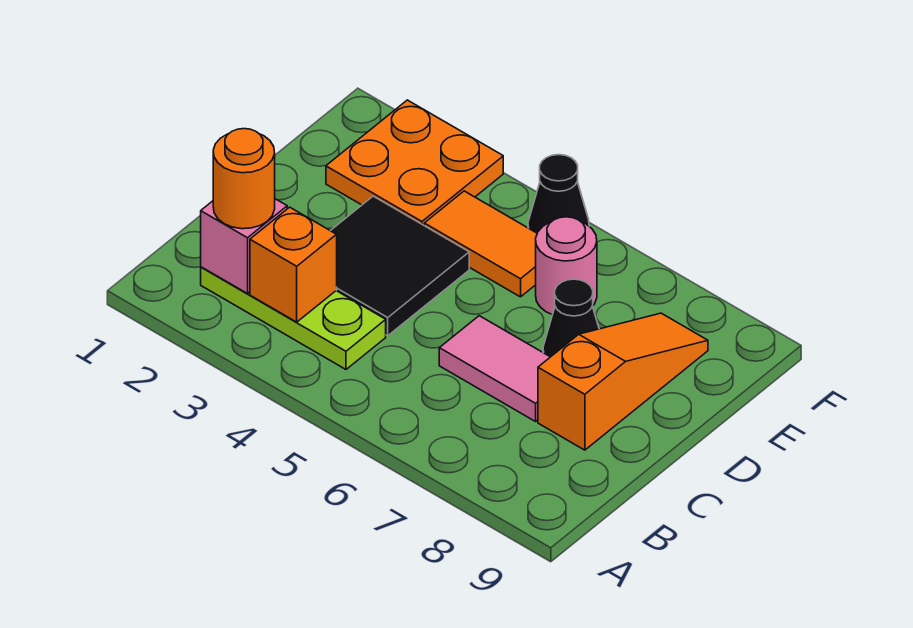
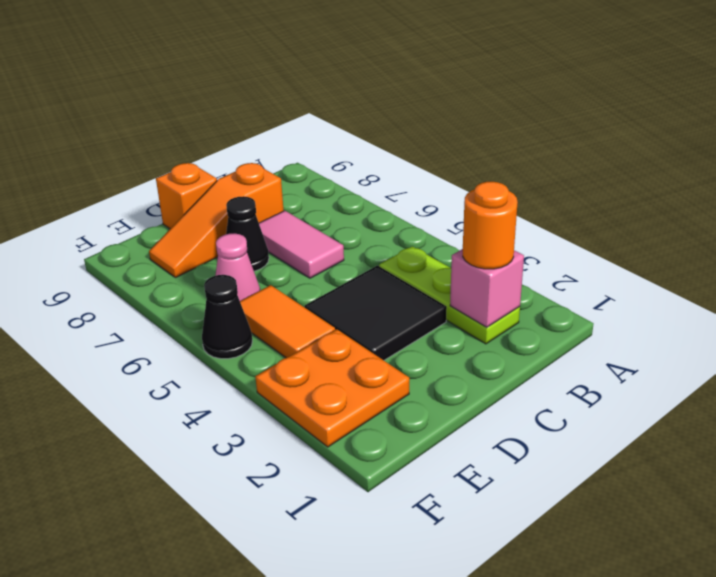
orange 1x1 brick [250,207,337,322] -> orange 1x1 brick moved to [156,163,217,229]
pink 1x1 round brick [536,217,597,315] -> pink 1x1 cone [215,233,260,301]

